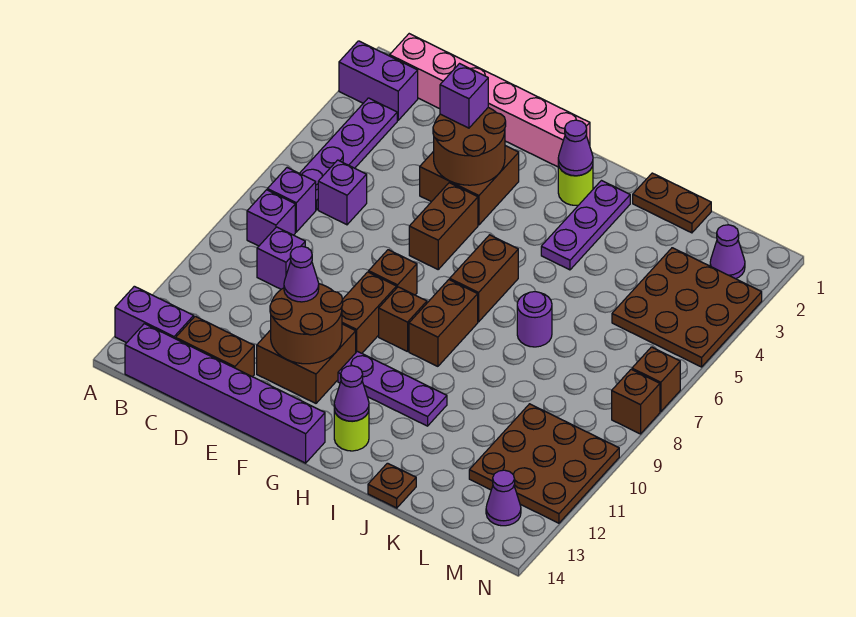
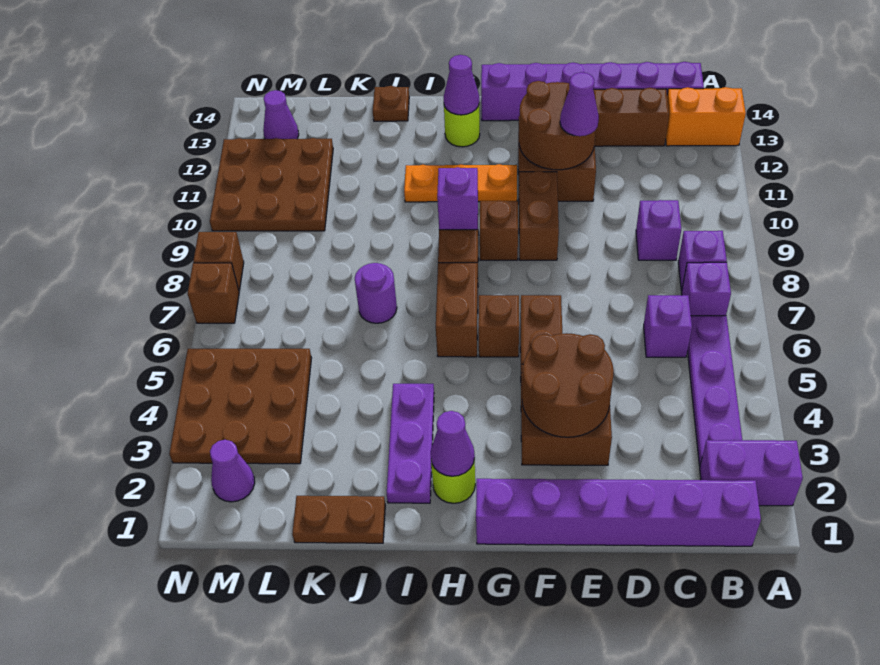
purple 1x2 brick [115,286,194,343] -> orange 1x2 brick [666,87,746,146]
pink 1x6 brick [390,34,590,167] -> purple 1x6 brick [476,479,761,546]
purple 1x1 brick [440,64,488,128] -> purple 1x1 brick moved to [437,167,478,230]
brown 1x1 brick [369,250,417,295] -> brown 1x1 brick moved to [478,295,519,357]
purple 1x3 plate [338,351,447,426] -> orange 1x3 plate [404,164,517,202]

